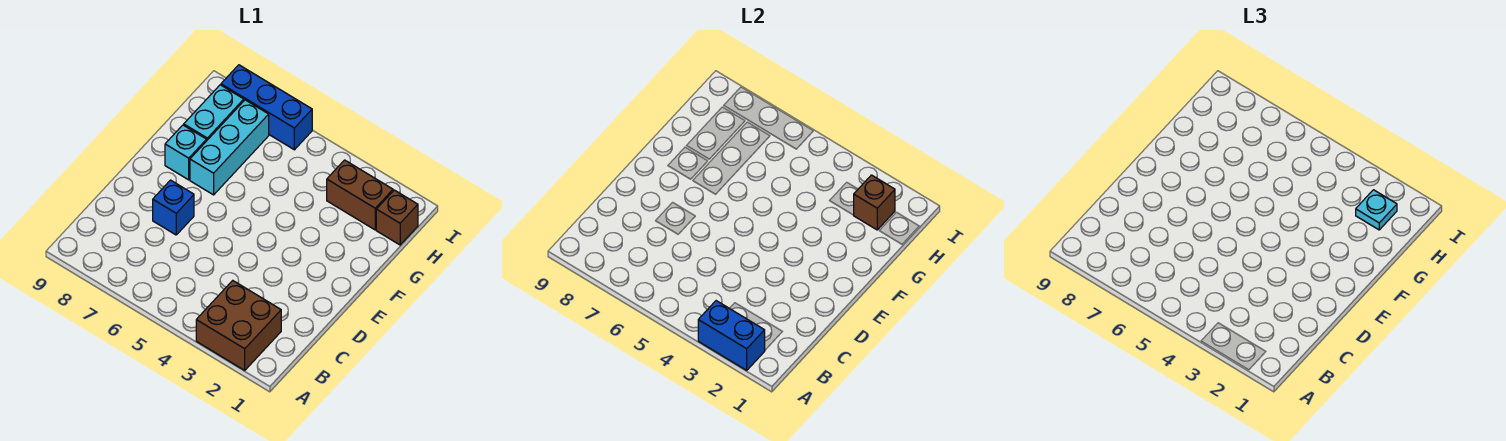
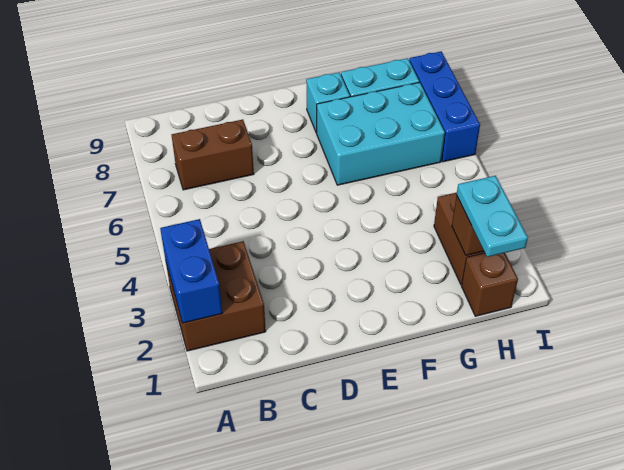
none -> brown 1x2 brick [172,119,254,190]
blue 1x1 brick [153,180,194,235] -> none
cyan 1x3 brick [190,100,269,195] -> cyan 2x3 brick [317,82,445,185]
cyan 1x1 plate [1356,190,1397,230] -> cyan 1x2 plate [457,176,528,257]

